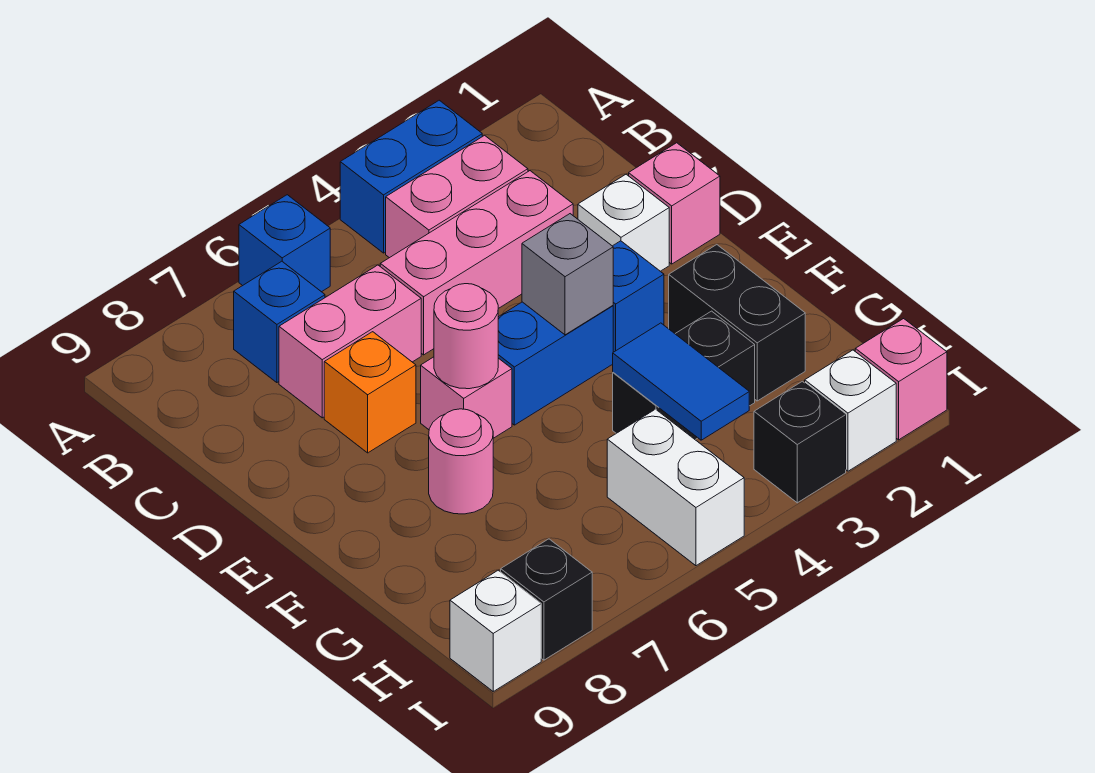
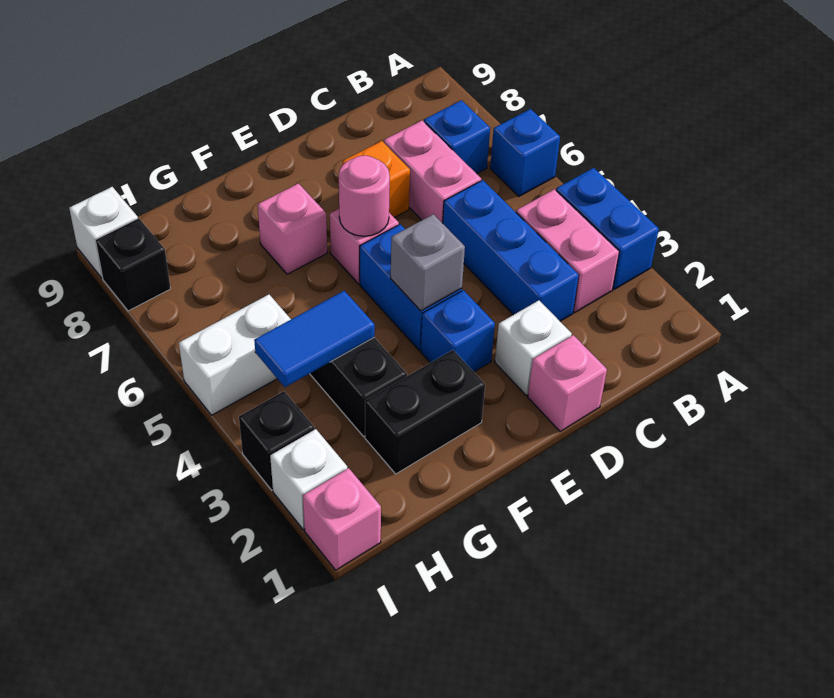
pink 1x3 brick [380,171,573,355] -> blue 1x3 brick [443,180,579,321]
pink 1x1 round brick [429,409,493,514] -> pink 1x1 brick [258,183,327,274]

